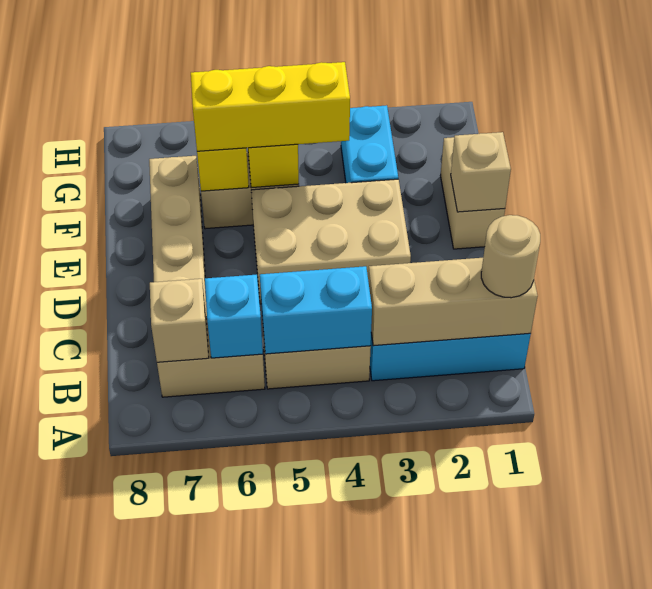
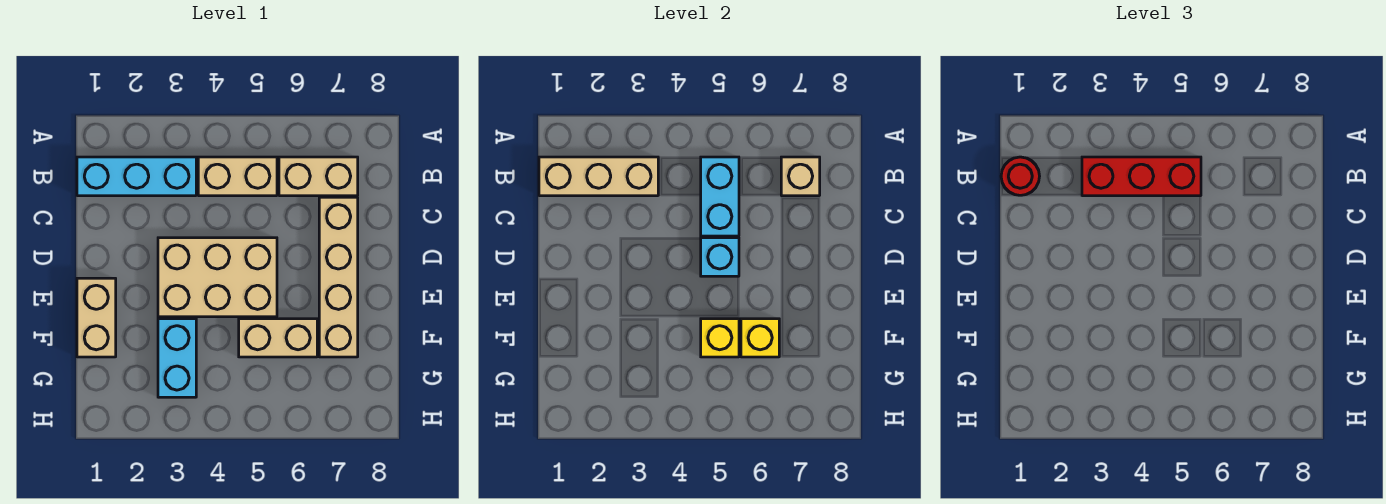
tan 1x1 round brick [481,215,540,298] -> red 1x1 round brick [1001,157,1040,195]
none -> red 1x3 brick [1082,157,1201,196]
cyan 1x2 brick [260,266,372,354] -> cyan 1x2 brick turned to [701,157,739,236]
cyan 1x1 brick [205,275,263,358] -> cyan 1x1 brick moved to [701,238,739,276]
tan 1x1 brick [451,132,511,212] -> none
yellow 1x3 brick [191,62,350,151] -> none

